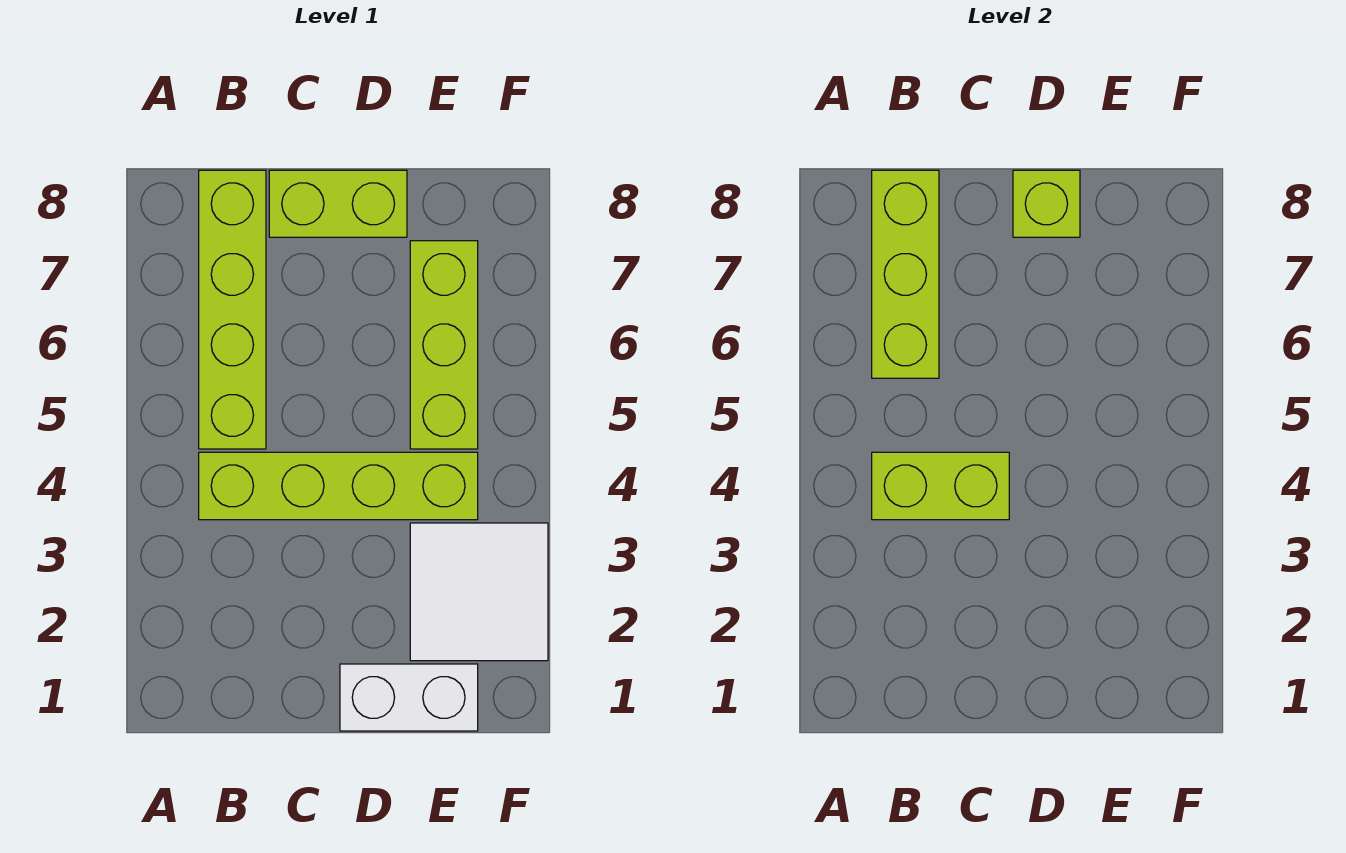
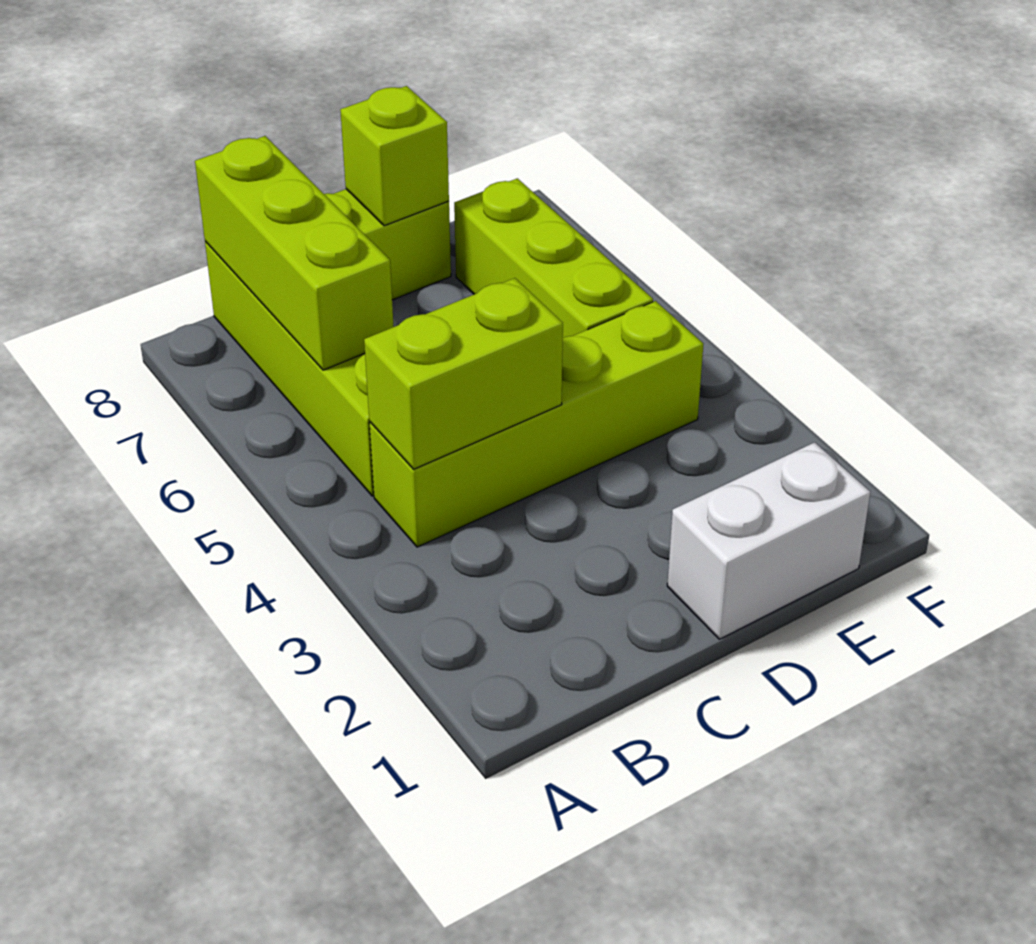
white 2x2 tile [410,523,548,661] -> none

